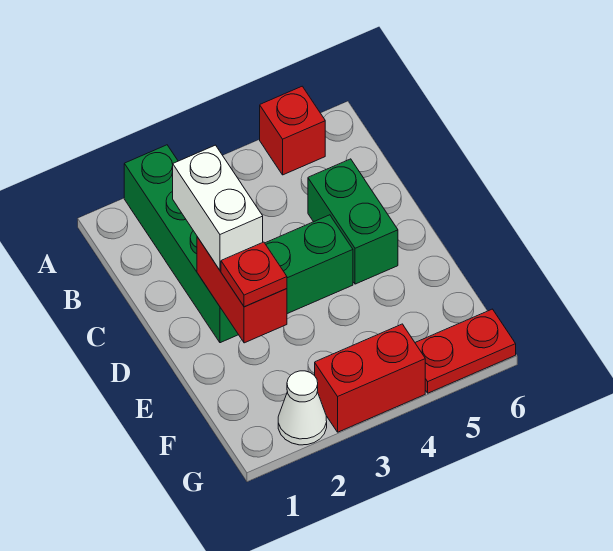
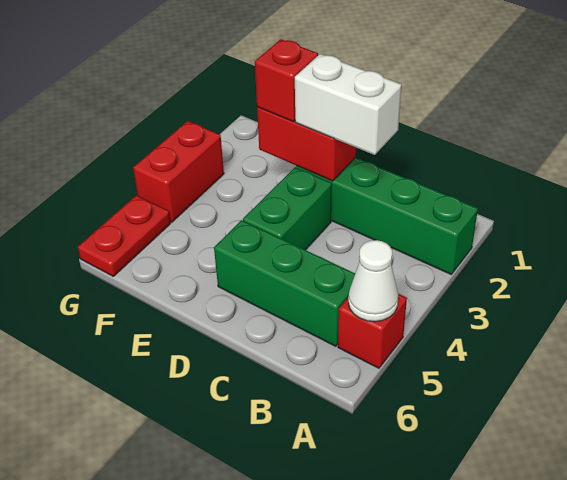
green 1x2 brick [308,159,398,284] -> green 1x3 brick [214,220,355,346]
red 1x1 plate [221,242,287,307] -> red 1x1 brick [255,39,318,122]
white 1x1 cone [278,371,327,445] -> white 1x1 cone moved to [348,240,398,322]

